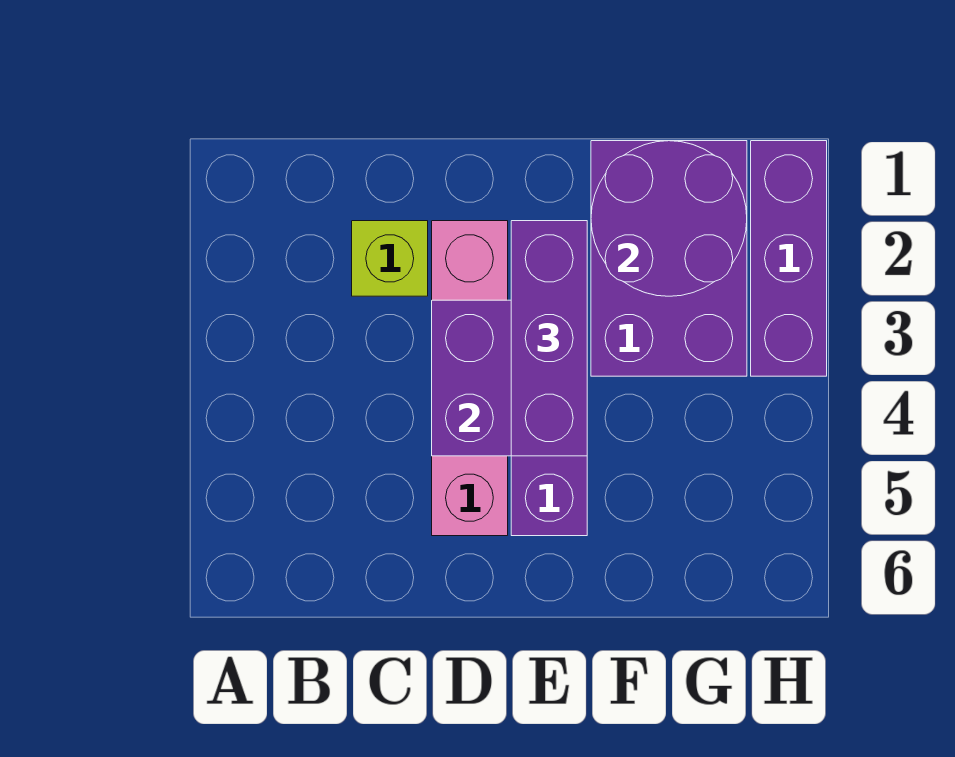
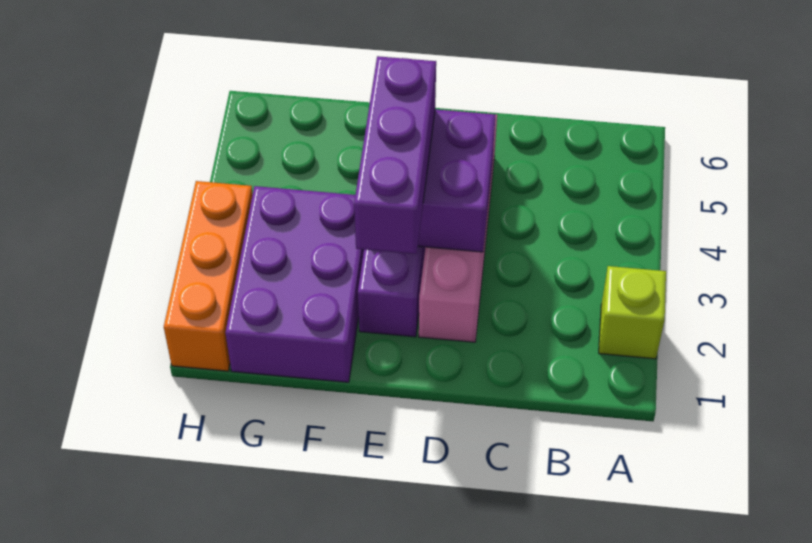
lime 1x1 brick [352,221,428,296] -> lime 1x1 brick moved to [599,266,666,359]
purple 2x2 round brick [591,141,747,296] -> none
purple 1x3 brick [751,141,827,376] -> orange 1x3 brick [164,181,253,371]

